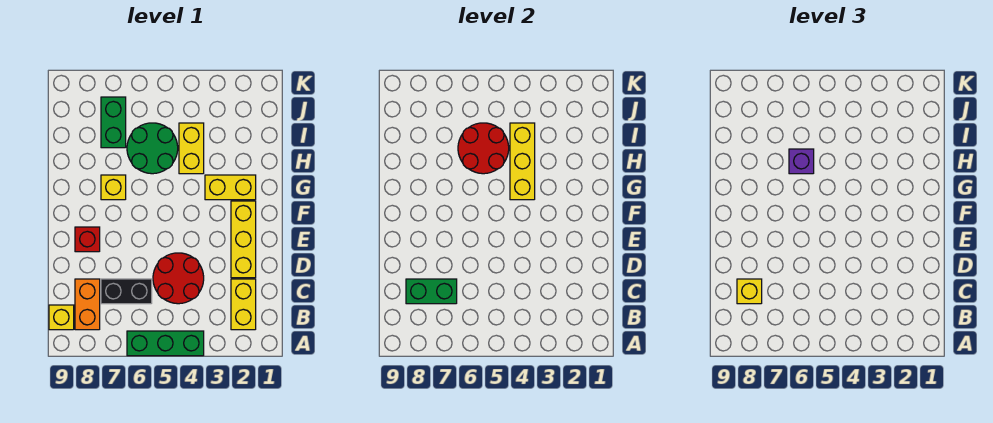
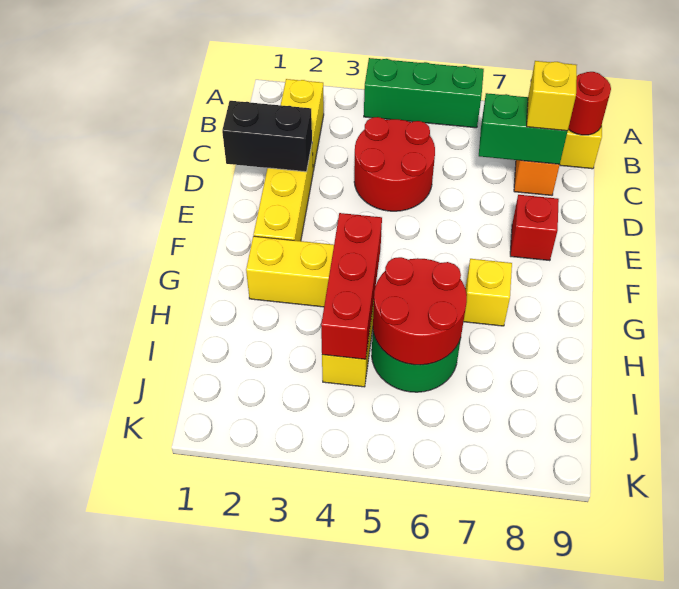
none -> red 1x1 round brick [568,72,611,135]
black 1x2 brick [101,279,152,304] -> black 1x2 brick moved to [222,101,312,172]
yellow 1x3 brick [510,123,535,200] -> red 1x3 brick [321,213,382,359]
purple 1x1 brick [789,149,814,174] -> none
green 1x2 brick [101,97,126,148] -> none

